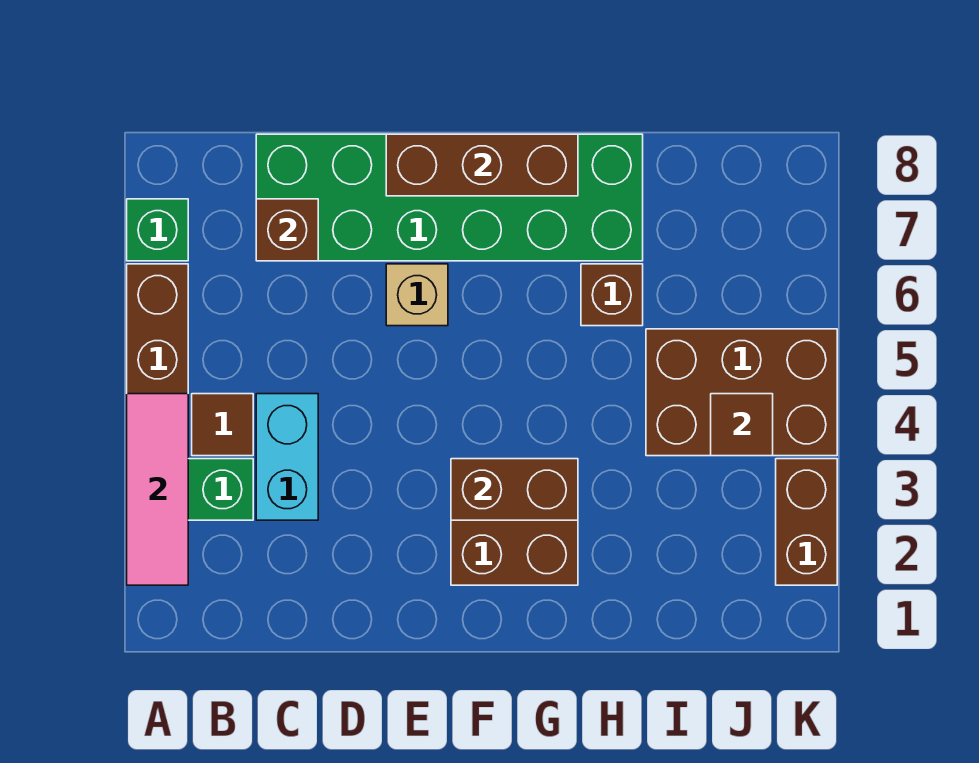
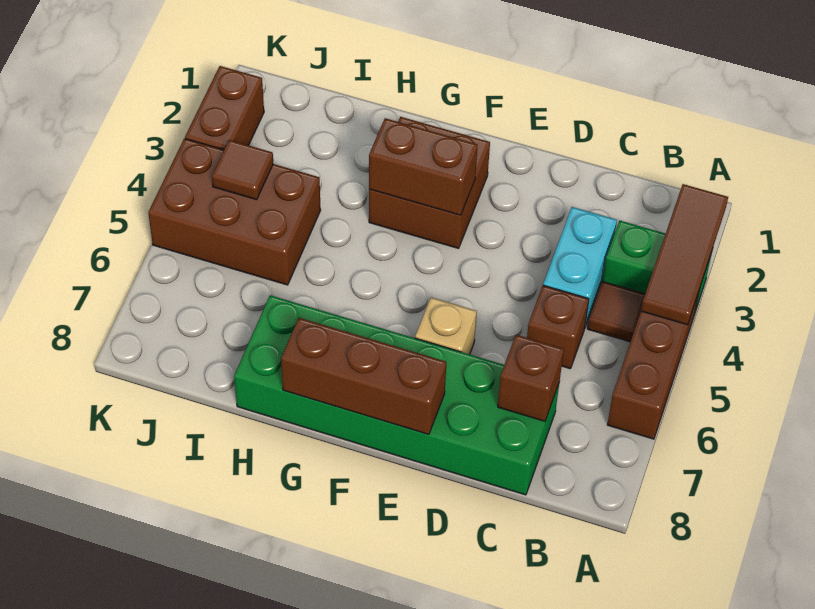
pink 1x3 tile [127,394,188,585] -> brown 1x3 tile [641,184,728,325]
green 1x1 brick [127,199,188,261] -> none
brown 1x1 brick [581,264,643,326] -> brown 1x1 brick moved to [527,285,589,369]

